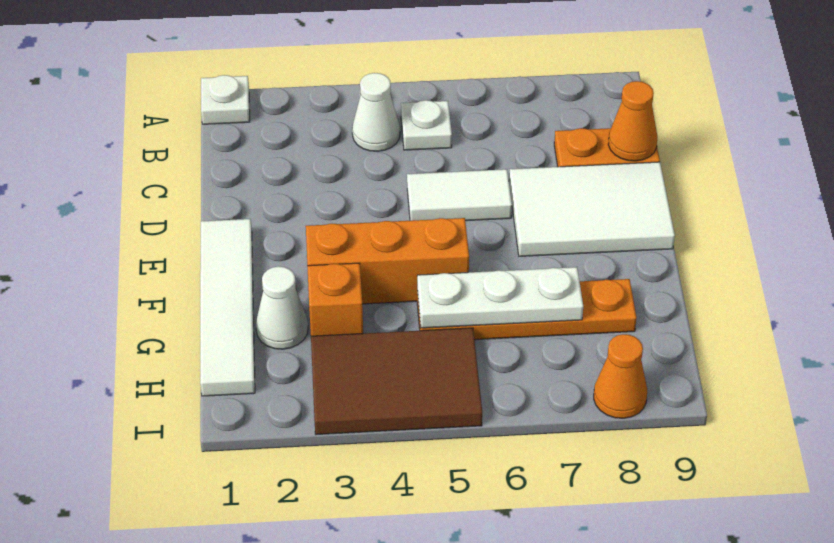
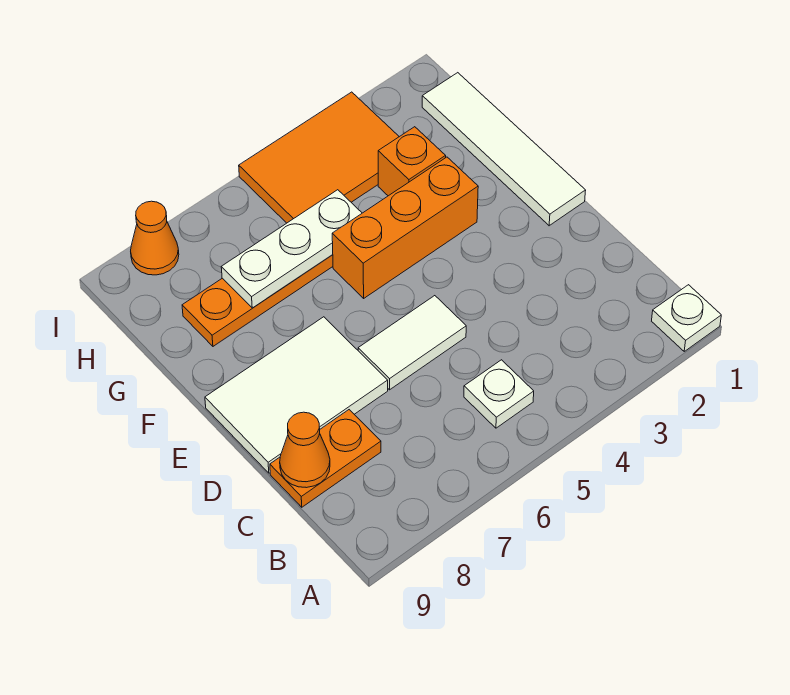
white 1x1 cone [352,73,400,151] -> none
white 1x1 cone [256,266,308,349] -> none
brown 2x3 tile [311,328,482,435] -> orange 2x3 tile [239,92,399,223]

